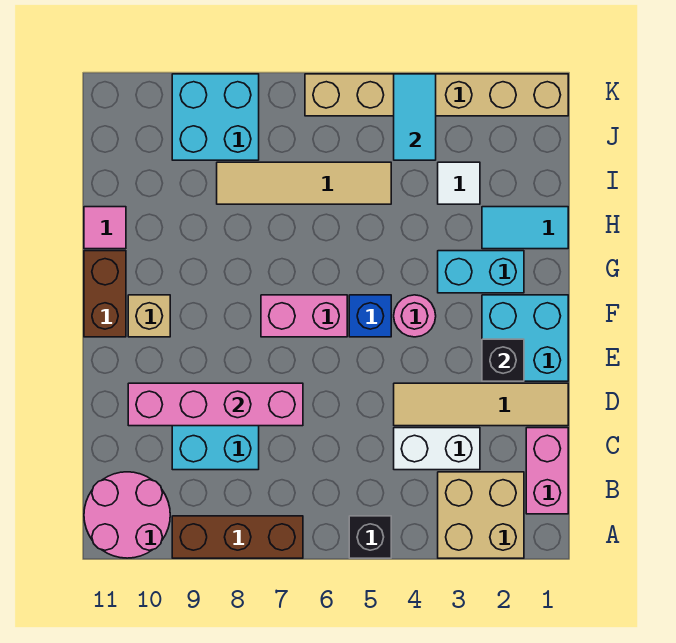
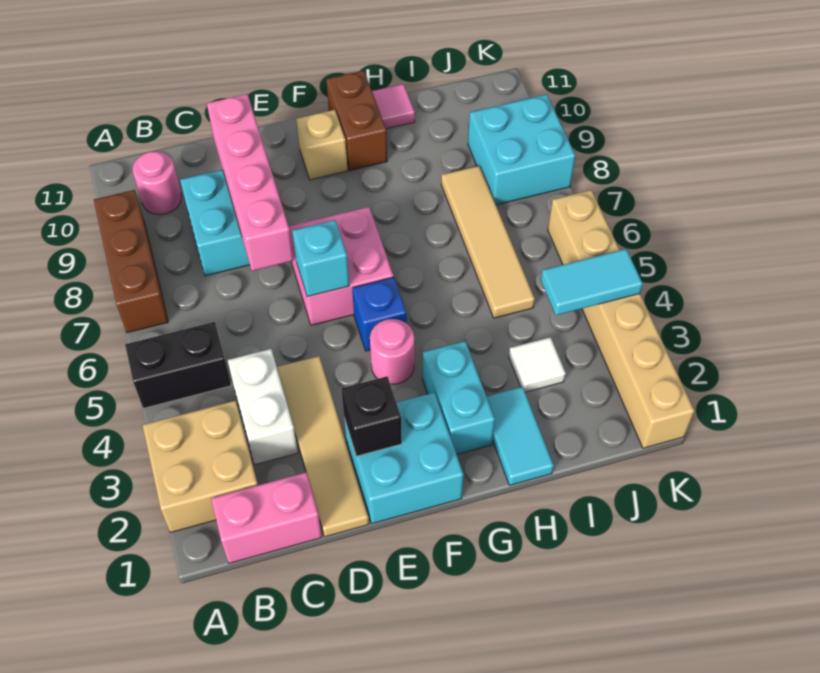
black 1x1 brick [349,516,391,558] -> black 1x2 brick [125,322,231,408]
pink 2x2 round brick [84,472,170,558] -> pink 1x1 round brick [133,151,182,215]
none -> cyan 1x1 brick [292,220,349,297]
pink 1x2 brick [261,295,347,337] -> pink 2x2 brick [289,207,393,325]
brown 1x2 brick [84,251,126,337] -> brown 1x2 brick turned to [326,71,387,170]

